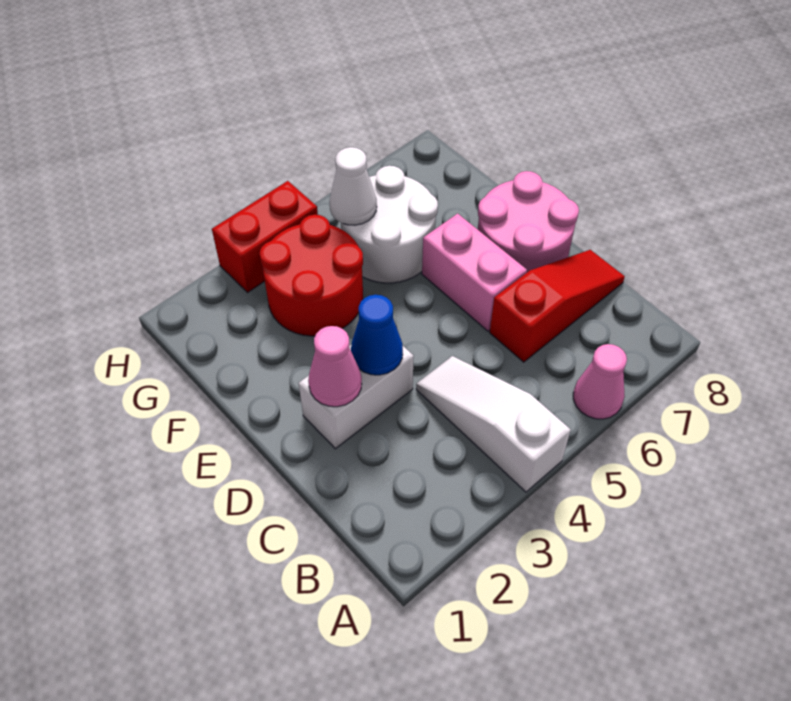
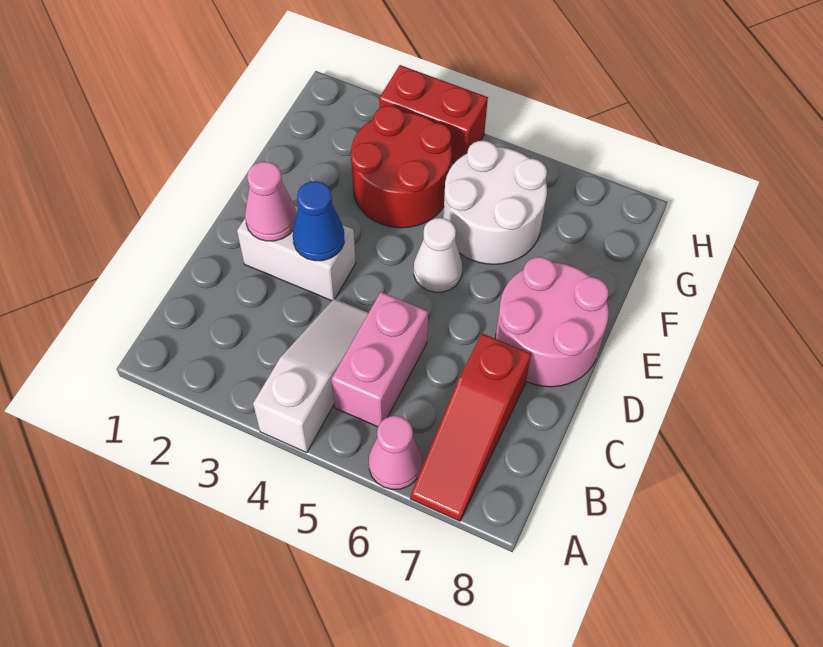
red 1x3 slope [490,250,625,362] -> red 1x3 slope turned to [411,333,531,521]
pink 1x2 brick [422,213,527,331] -> pink 1x2 brick moved to [332,292,428,427]
white 1x1 cone [329,147,377,225] -> white 1x1 cone moved to [414,218,463,292]

